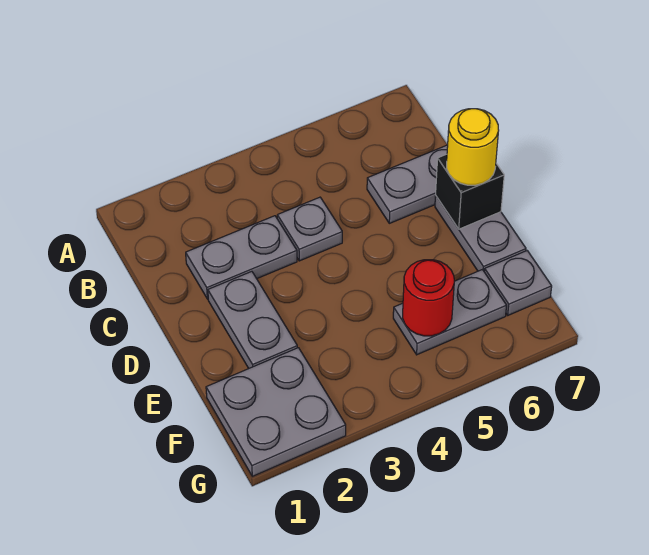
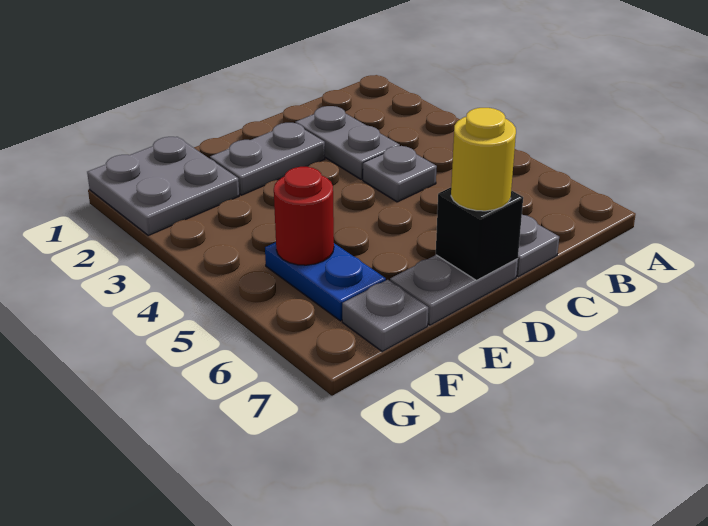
grey 1x2 plate [393,270,507,355] -> blue 1x2 plate [265,242,386,321]

